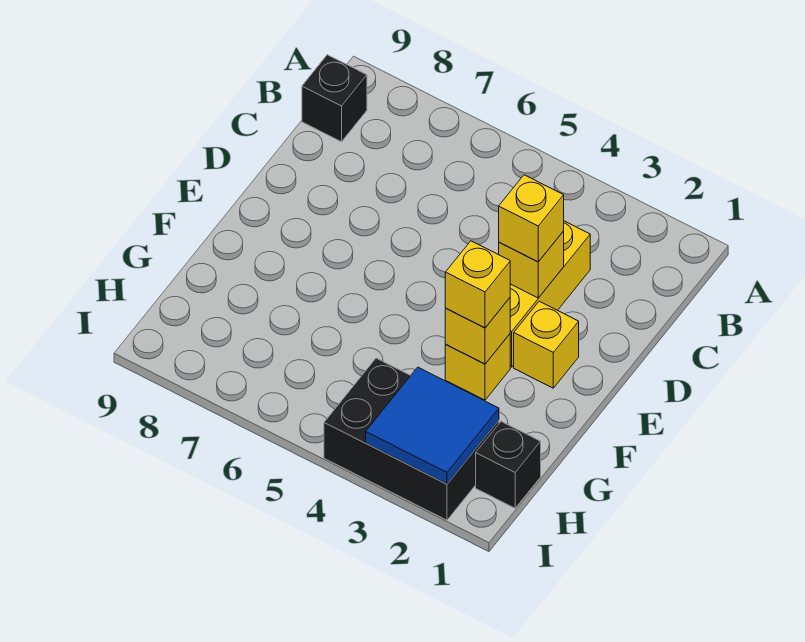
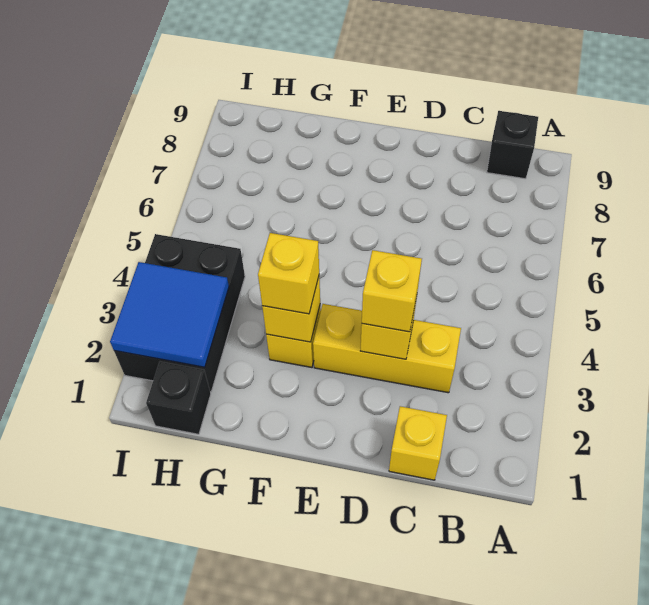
yellow 1x1 brick [514,301,579,388] -> yellow 1x1 brick moved to [389,406,447,480]

